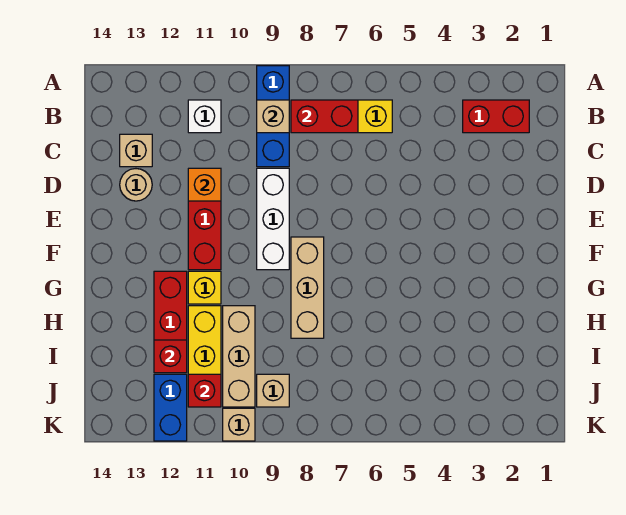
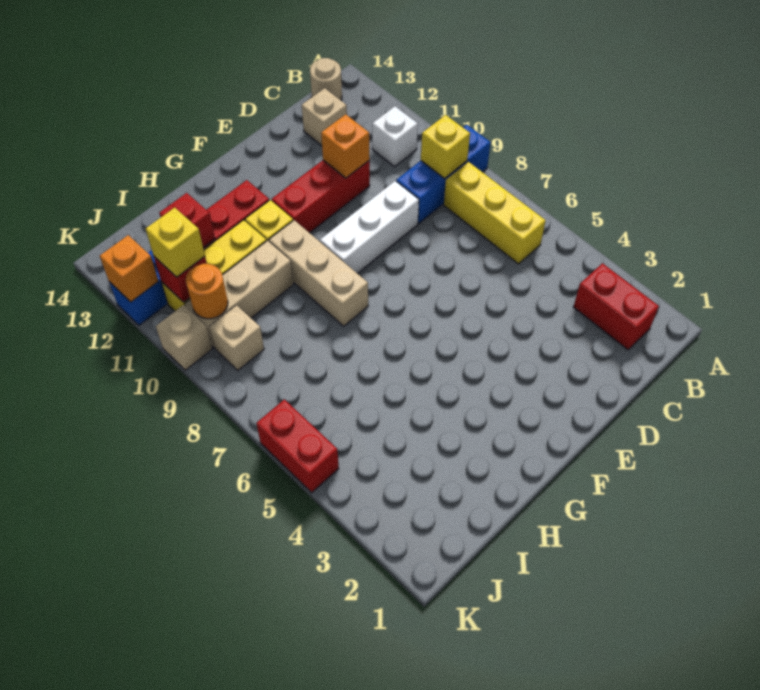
red 1x2 brick [291,100,358,133] -> red 1x2 brick moved to [256,399,339,492]
tan 1x1 brick [257,100,289,133] -> yellow 1x1 brick [421,115,470,179]
tan 1x1 round brick [120,169,152,201] -> tan 1x1 round brick moved to [310,58,342,100]
tan 1x3 brick [291,237,324,338] -> tan 1x3 brick turned to [269,220,368,326]
none -> orange 1x1 round brick [186,264,228,319]
none -> yellow 1x1 brick [146,208,205,277]
none -> orange 1x1 brick [100,235,158,302]

